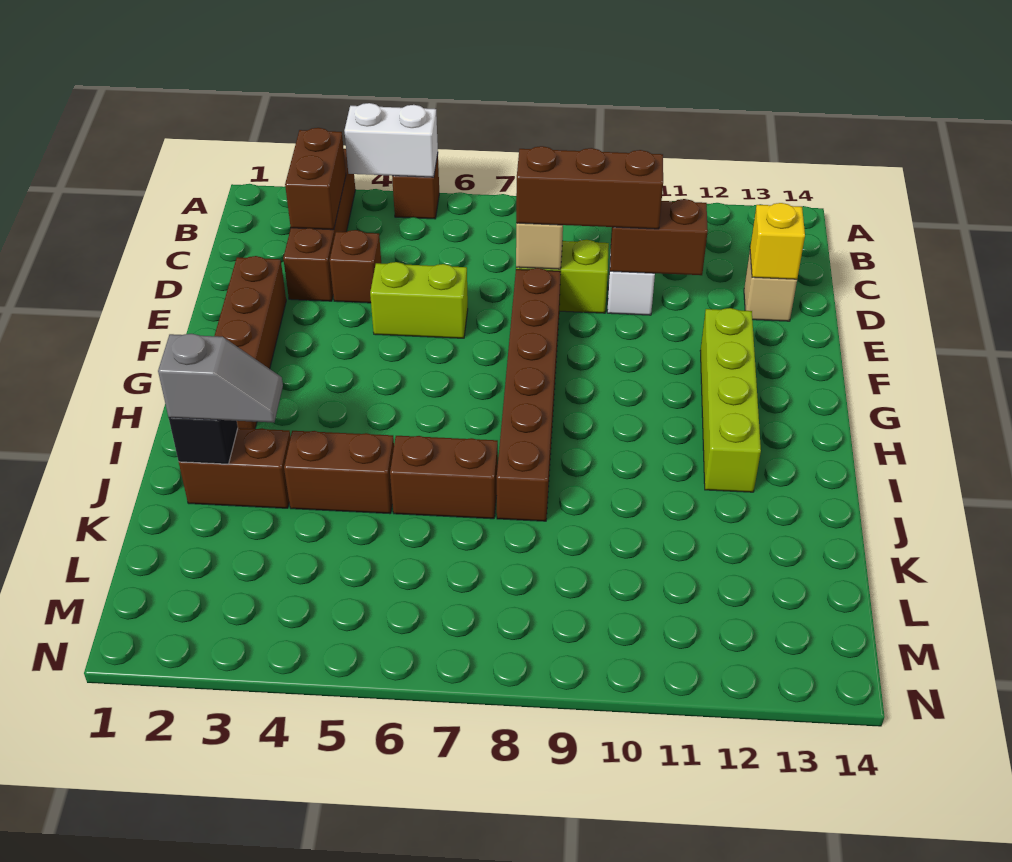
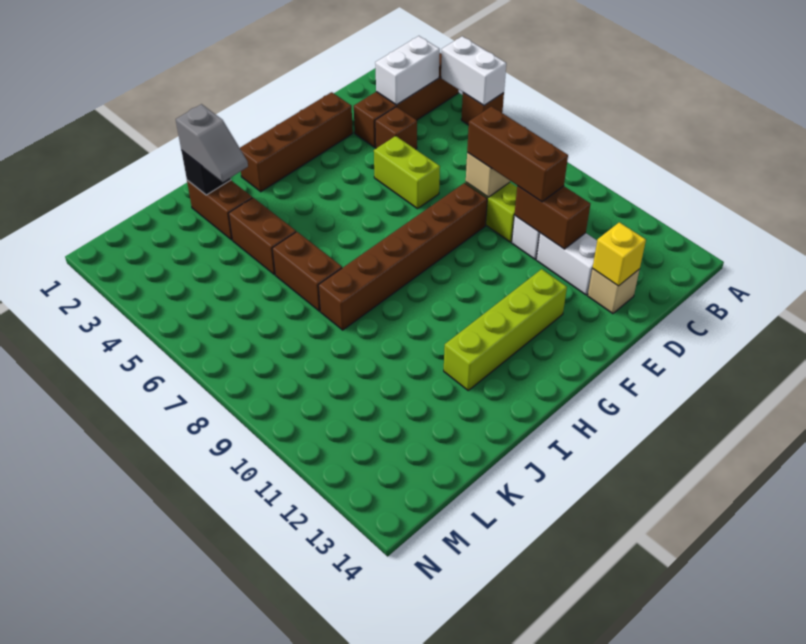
brown 1x2 brick [285,128,346,230] -> white 1x2 brick [375,36,440,105]
none -> white 1x2 brick [536,233,597,295]

